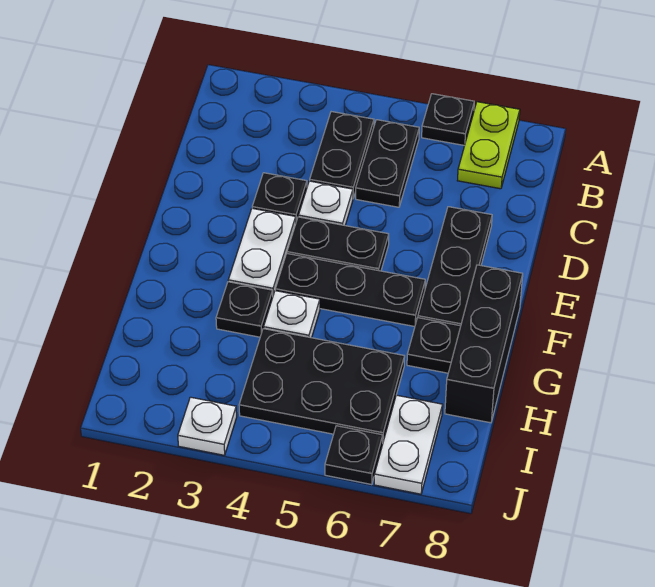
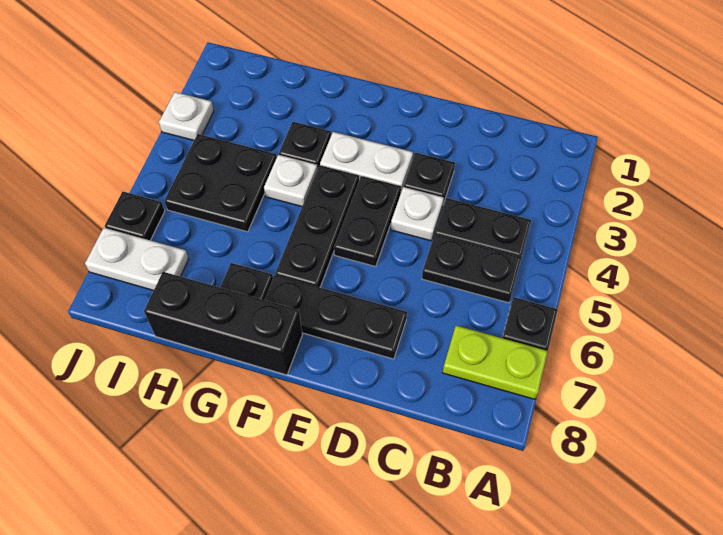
black 2x3 plate [239,329,405,441] -> black 2x2 plate [165,134,277,232]

